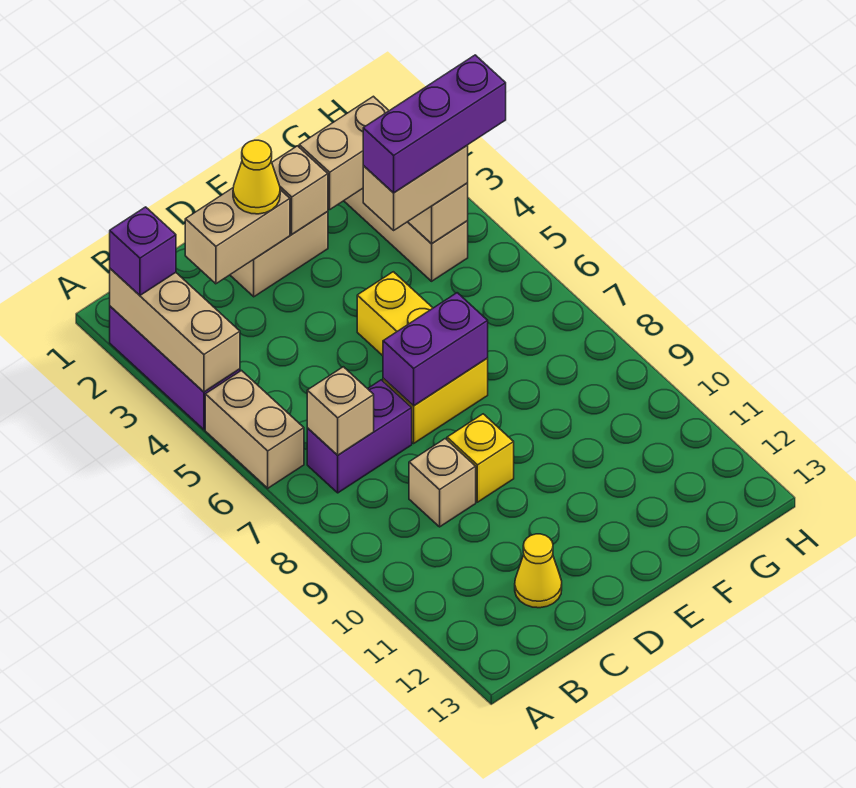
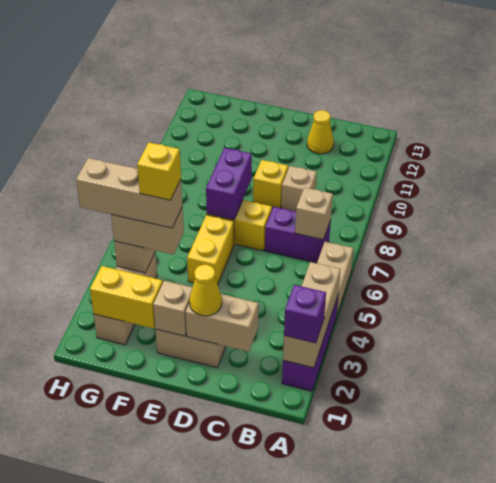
purple 1x2 brick [383,293,488,406] -> purple 1x2 brick turned to [206,148,252,220]
tan 1x2 brick [299,96,389,209] -> yellow 1x2 brick [90,266,163,328]
purple 1x3 brick [363,55,506,193] -> tan 1x3 brick [76,158,183,228]
none -> yellow 1x1 brick [137,142,181,200]

